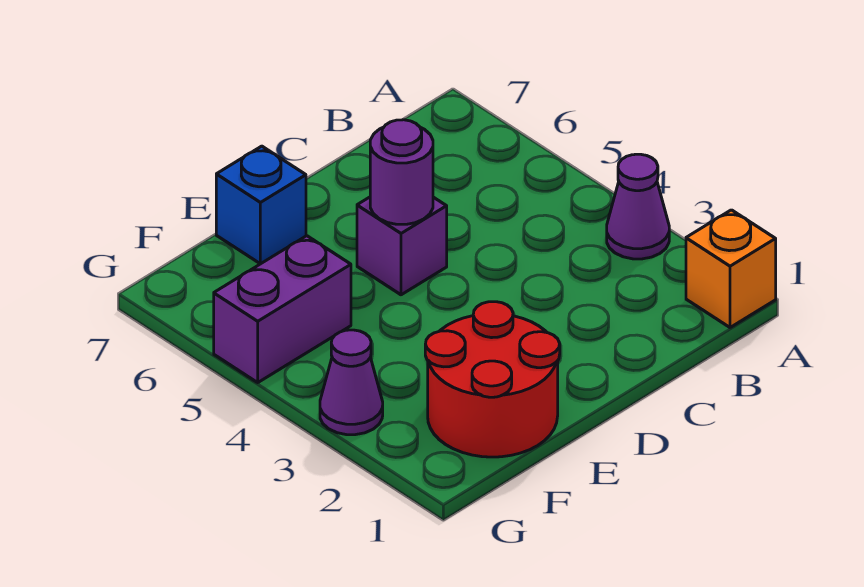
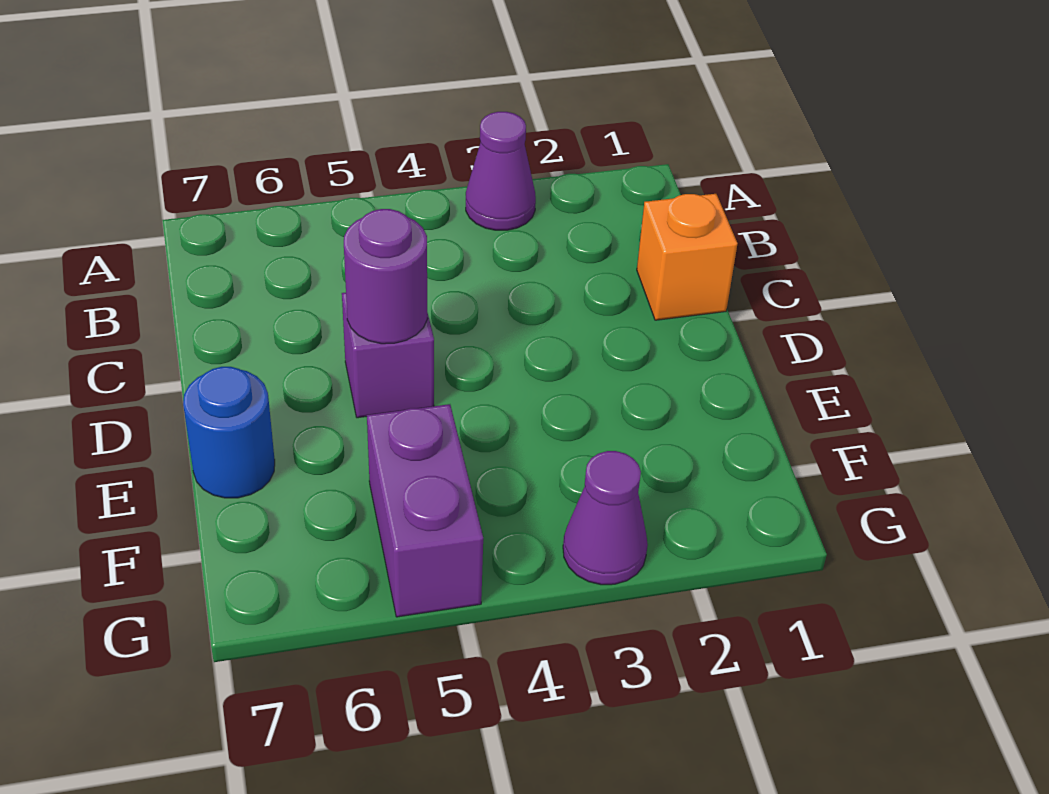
orange 1x1 brick [686,210,776,327] -> orange 1x1 brick moved to [637,194,737,320]
red 2x2 round brick [425,302,560,457] -> none
blue 1x1 brick [216,146,306,264] -> blue 1x1 round brick [183,367,275,498]

